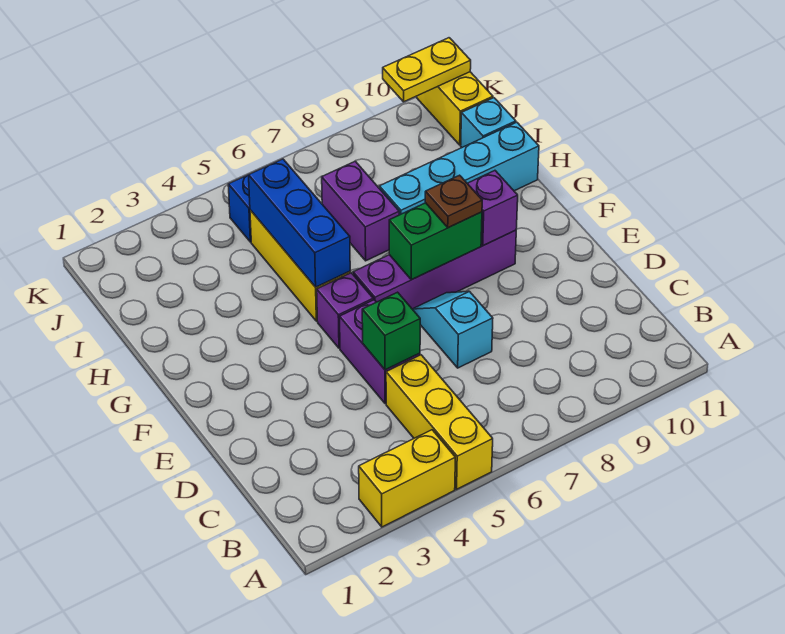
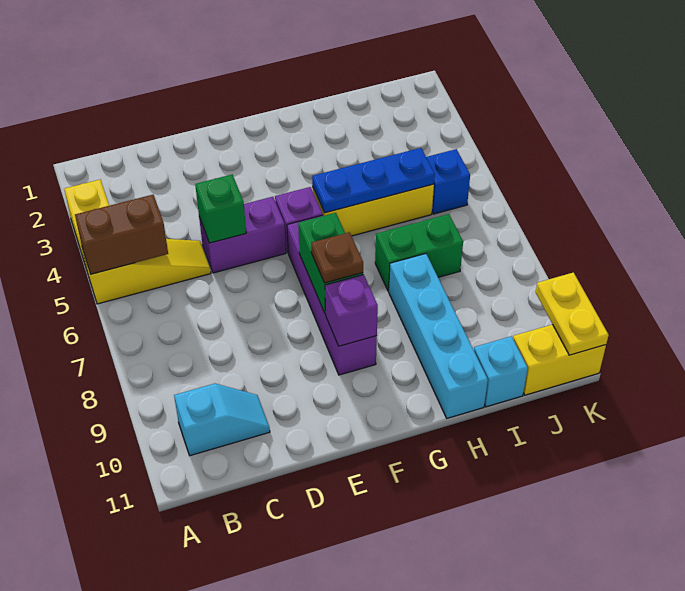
yellow 1x3 brick [386,355,493,489] -> yellow 1x3 slope [82,239,211,304]
none -> brown 1x2 brick [75,195,168,274]
cyan 1x2 slope [413,291,493,368] -> cyan 1x2 slope moved to [174,384,270,456]
blue 1x3 brick [249,159,350,287] -> blue 1x3 plate [312,148,435,213]
purple 1x2 brick [322,161,399,261] -> green 1x2 brick [375,214,463,291]

